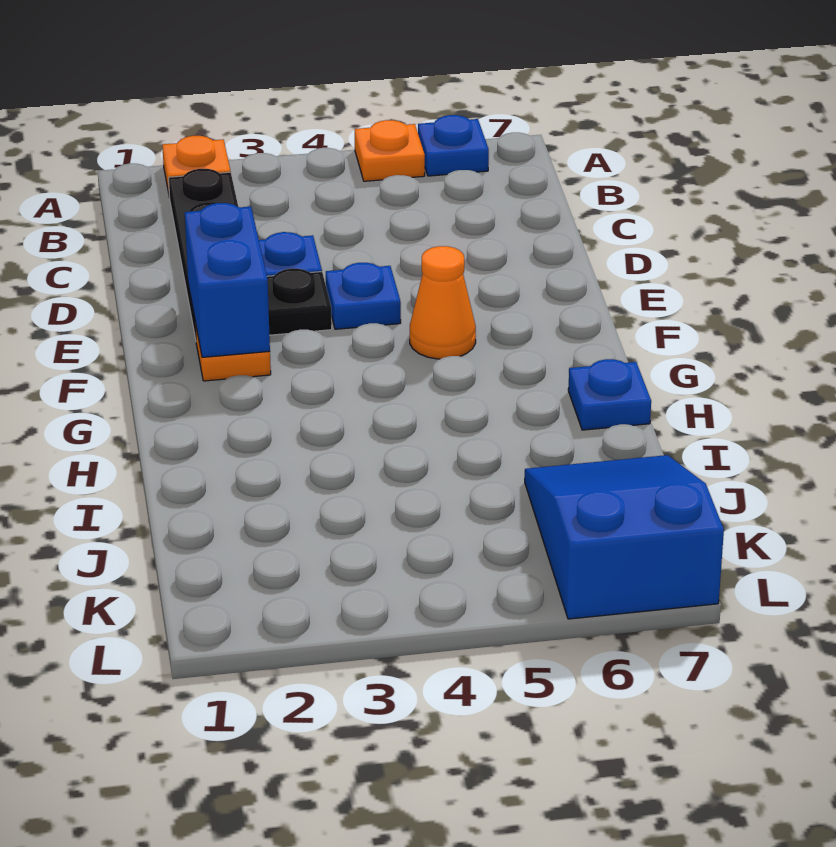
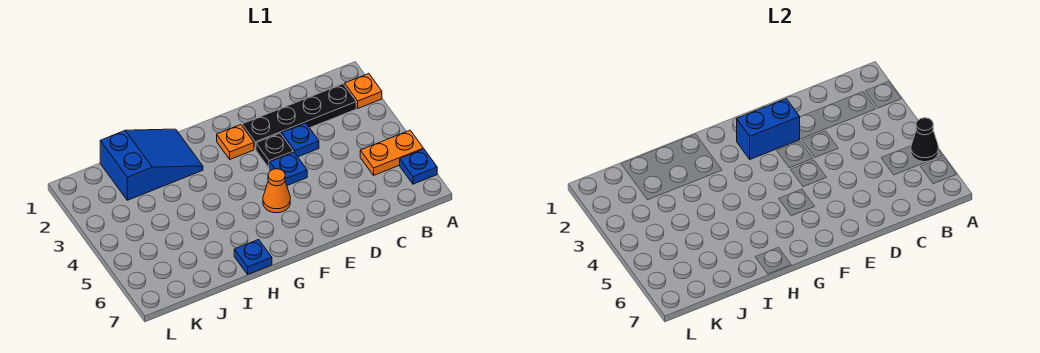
orange 1x1 plate [355,120,425,181] -> orange 1x2 plate [360,130,423,175]
none -> black 1x1 cone [911,118,938,162]
blue 2x3 slope [525,455,724,619] -> blue 2x3 slope moved to [100,129,203,200]

